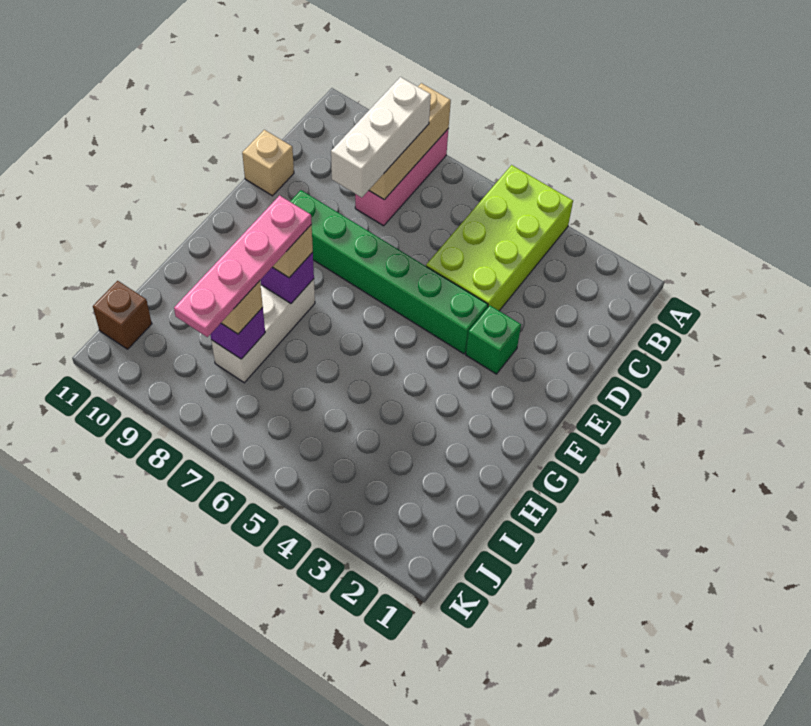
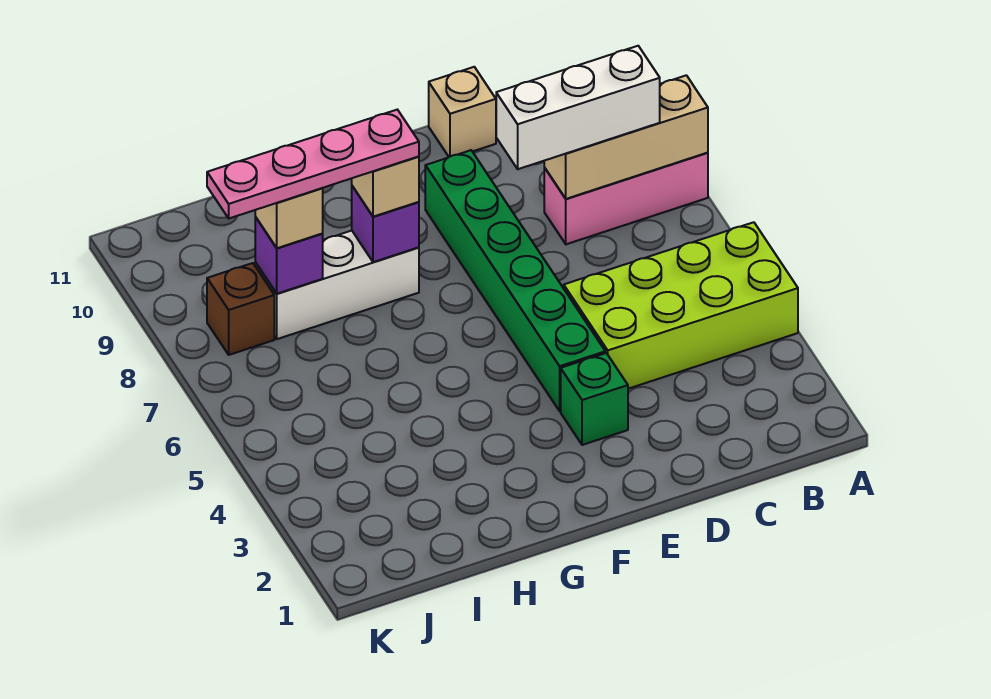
brown 1x1 brick [93,281,152,349] -> brown 1x1 brick moved to [207,263,274,355]

